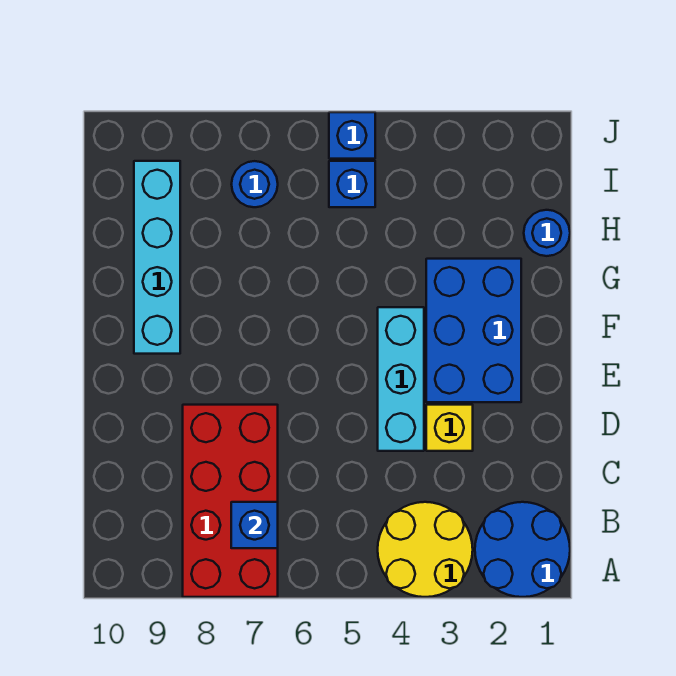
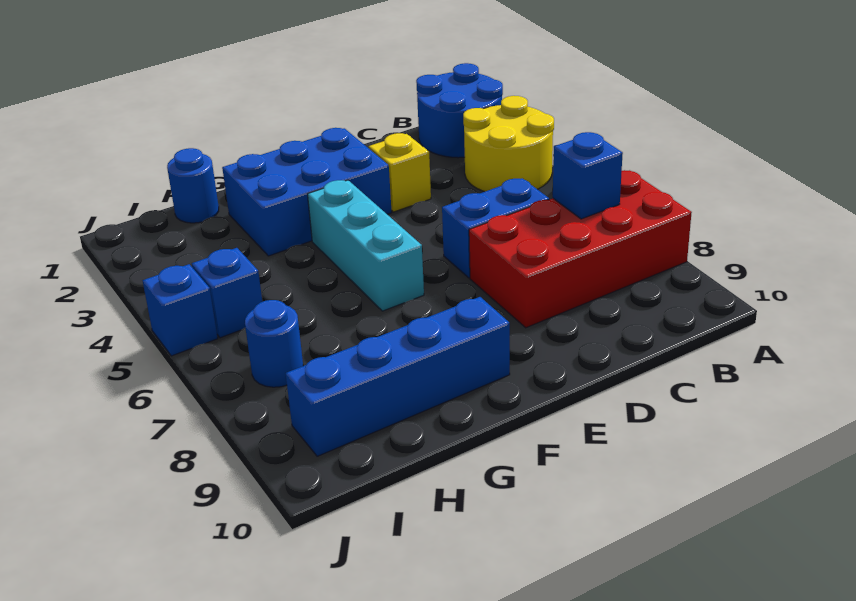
none -> blue 1x2 brick [442,178,549,278]
cyan 1x3 brick [378,307,424,451] -> cyan 1x3 brick turned to [308,180,424,311]
cyan 1x4 brick [134,161,180,354] -> blue 1x4 brick [286,297,510,456]

